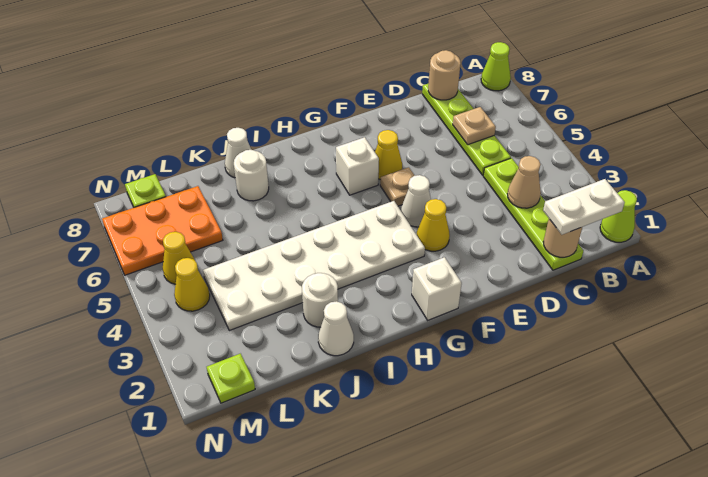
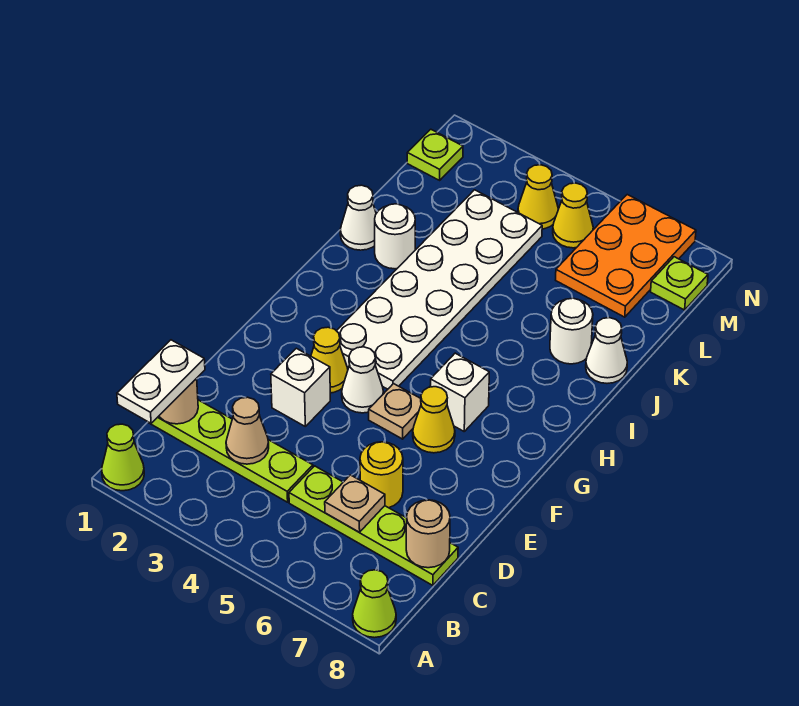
none -> yellow 1x1 round brick [360,442,403,508]
white 1x1 brick [412,257,462,320] -> white 1x1 brick moved to [271,348,330,426]

